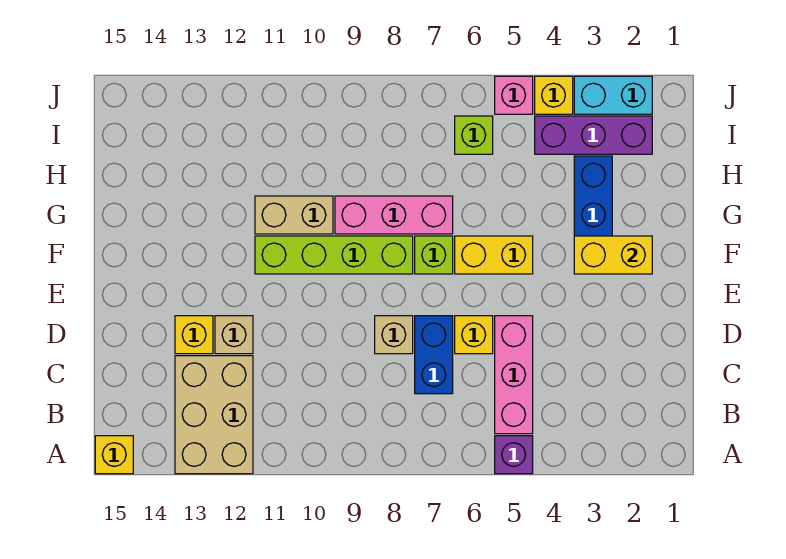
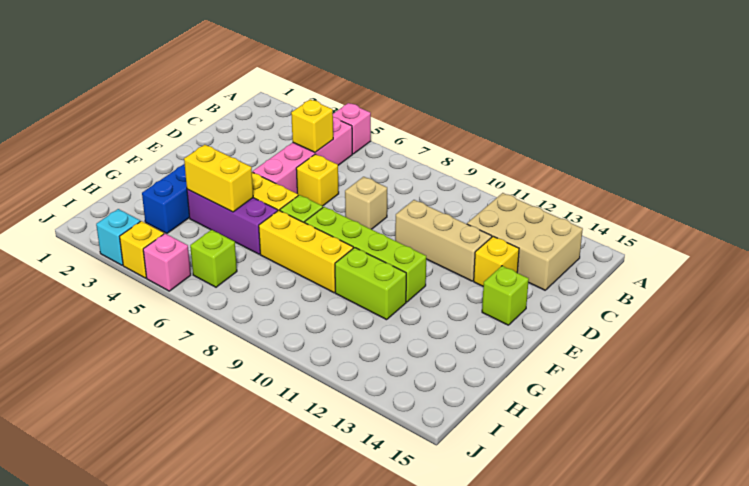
purple 1x1 brick [495,436,533,474] -> pink 1x1 brick [333,103,371,154]
tan 2x3 brick [175,356,253,474] -> tan 2x3 brick turned to [467,193,583,290]
yellow 1x1 brick [95,436,133,474] -> yellow 1x1 brick moved to [291,99,333,152]
pink 1x3 brick [495,316,533,434] -> pink 1x4 brick [252,117,352,193]
blue 1x2 brick [415,316,453,394] -> none
tan 1x1 brick [215,316,253,354] -> tan 1x3 brick [395,200,492,281]
none -> lime 1x1 brick [482,266,529,325]
yellow 1x2 brick [574,236,652,274] -> yellow 1x2 brick moved to [184,145,253,212]
pink 1x3 brick [335,196,453,234] -> yellow 1x3 brick [259,210,353,293]
tan 1x2 brick [255,196,333,234] -> lime 1x2 brick [335,248,406,320]
purple 1x3 brick [535,116,652,154] -> purple 1x3 brick moved to [187,189,278,254]
cyan 1x2 brick [574,76,652,114] -> cyan 1x1 brick [96,209,140,265]

